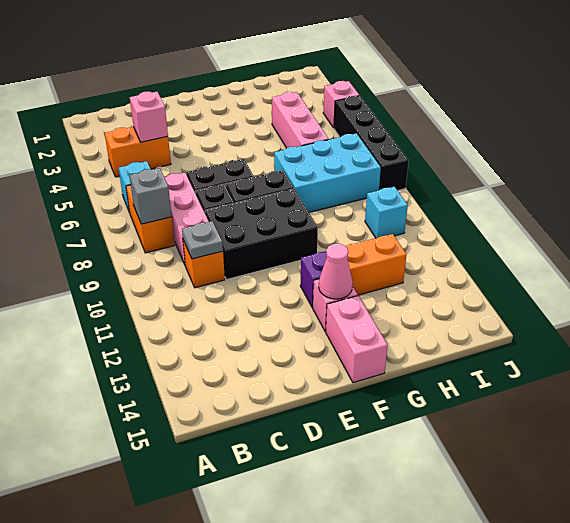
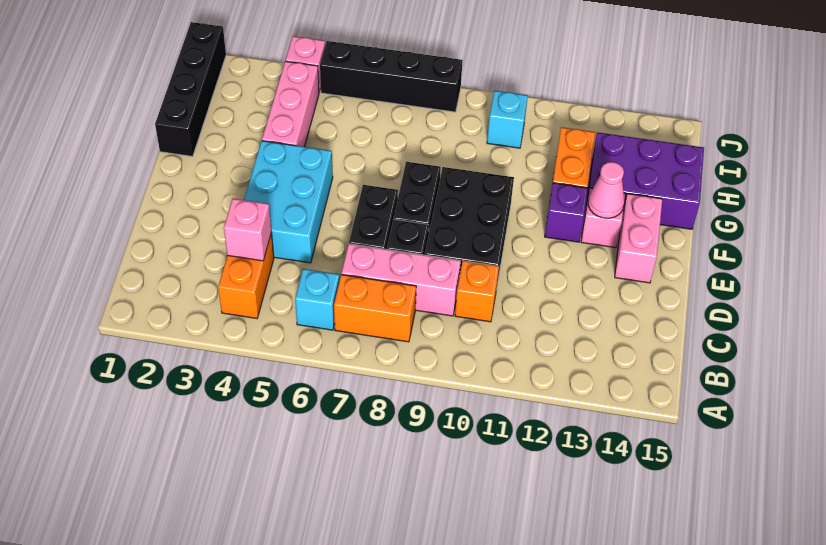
grey 1x1 brick [129,168,172,224] -> none
grey 1x1 plate [182,221,223,259] -> none
pink 1x2 brick [326,296,388,383] -> pink 1x2 brick turned to [615,194,662,283]
none -> black 1x4 brick [155,22,226,157]
cyan 2x3 brick [274,133,381,212] -> cyan 2x3 brick moved to [244,141,333,263]
none -> purple 2x3 brick [586,132,704,229]
pink 1x3 brick [272,92,329,148] -> pink 1x3 brick turned to [262,61,319,147]

